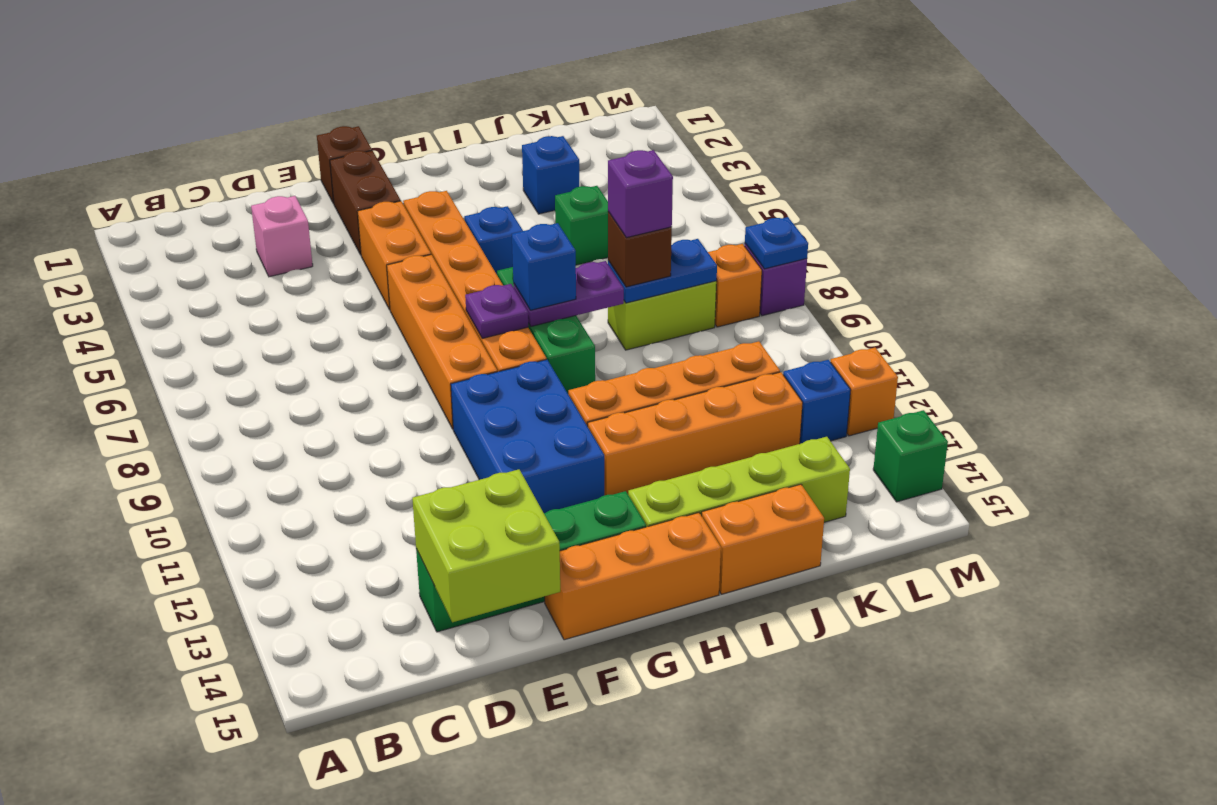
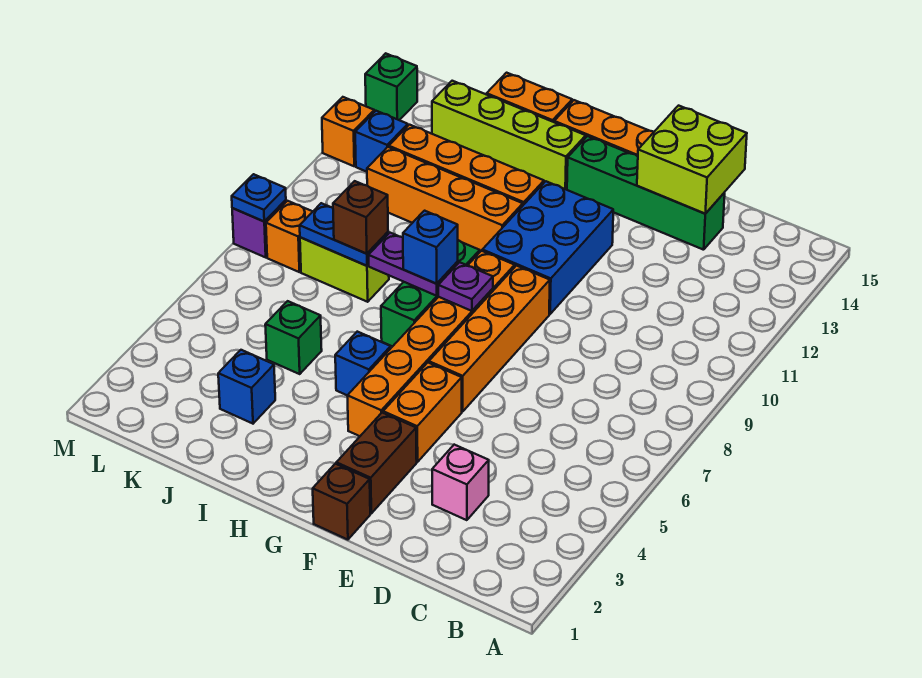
purple 1x1 brick [608,150,673,238] -> none

